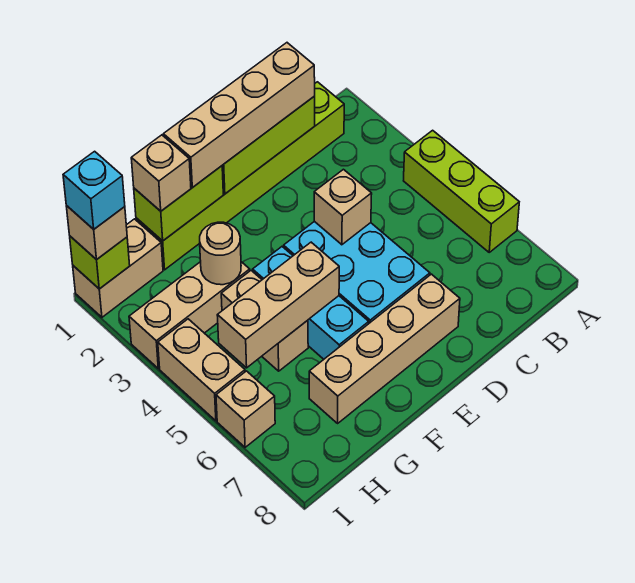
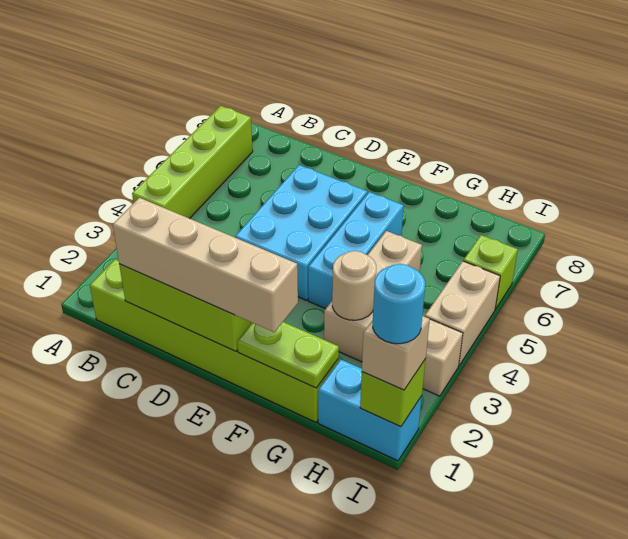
lime 1x3 brick [404,130,519,252] -> lime 1x4 brick [132,106,253,219]
tan 1x1 brick [314,169,372,245] -> none
tan 1x4 brick [309,274,460,423] -> none
lime 1x2 brick [134,166,223,241] -> lime 1x2 plate [237,322,339,388]
tan 1x3 brick [217,242,339,368] -> none
tan 1x1 brick [131,135,191,211] -> none
tan 1x2 brick [73,219,163,317] -> cyan 1x2 brick [318,359,422,461]
cyan 1x1 brick [63,151,125,229] -> cyan 1x1 round brick [373,264,425,344]
tan 1x1 brick [216,371,275,447] -> lime 1x1 brick [463,235,518,309]

